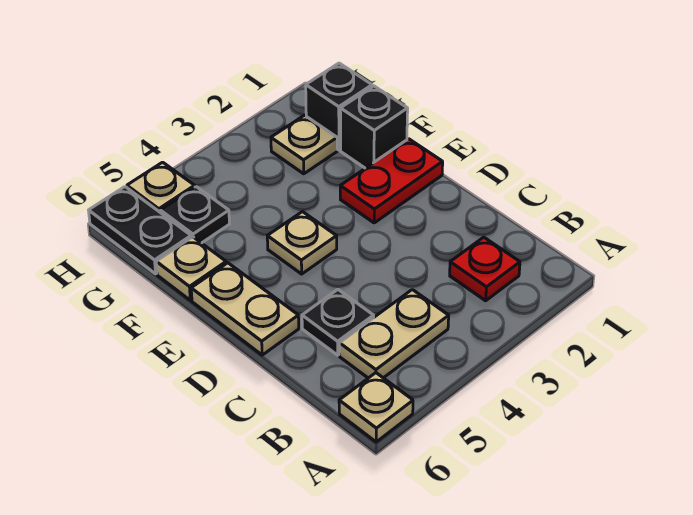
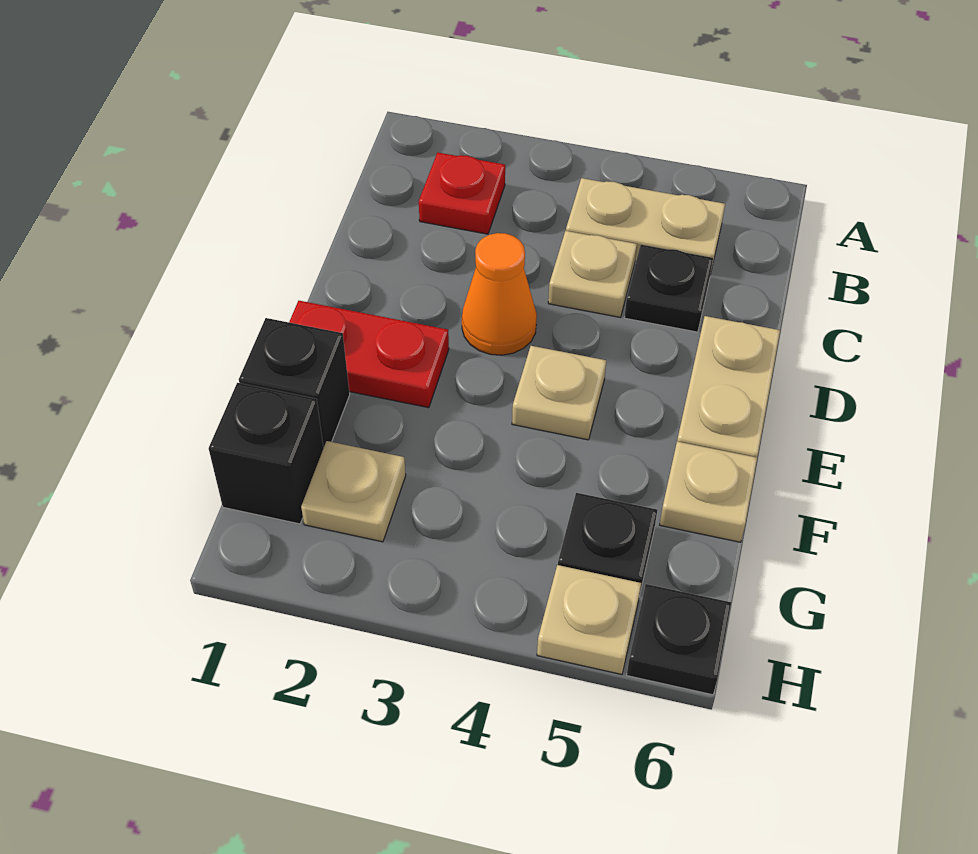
tan 1x1 plate [339,373,413,442] -> tan 1x1 plate moved to [548,231,637,317]
none -> orange 1x1 cone [462,233,537,355]
black 1x2 plate [89,187,191,274] -> black 1x1 plate [627,584,731,695]

